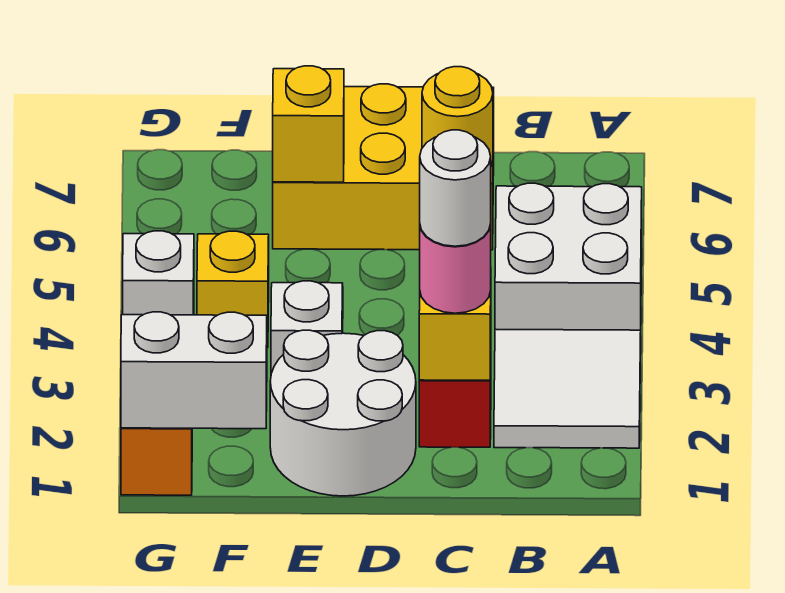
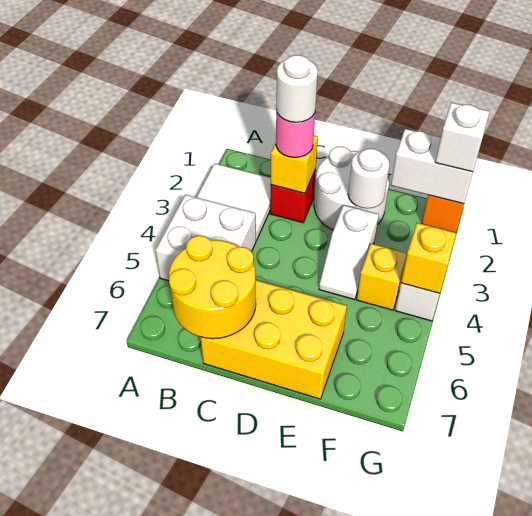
yellow 1x1 round brick [422,67,493,165] -> yellow 2x2 round brick [169,236,256,339]
none -> white 1x1 round brick [348,149,390,209]
yellow 1x1 brick [273,66,344,182] -> yellow 1x1 brick moved to [401,223,457,293]
none -> white 1x1 brick [435,102,490,172]

